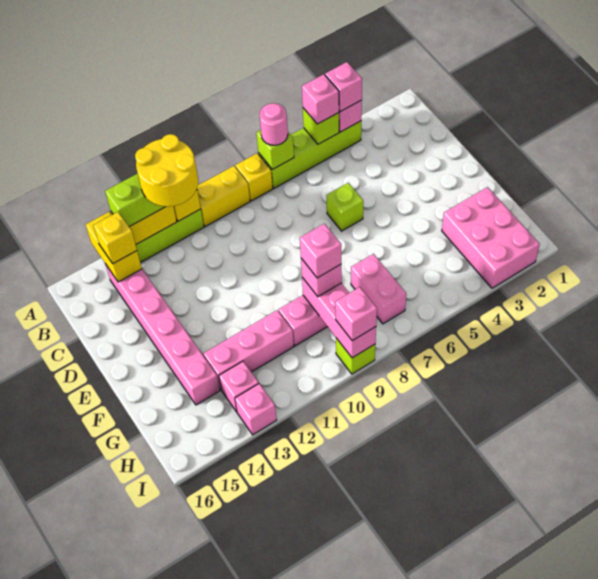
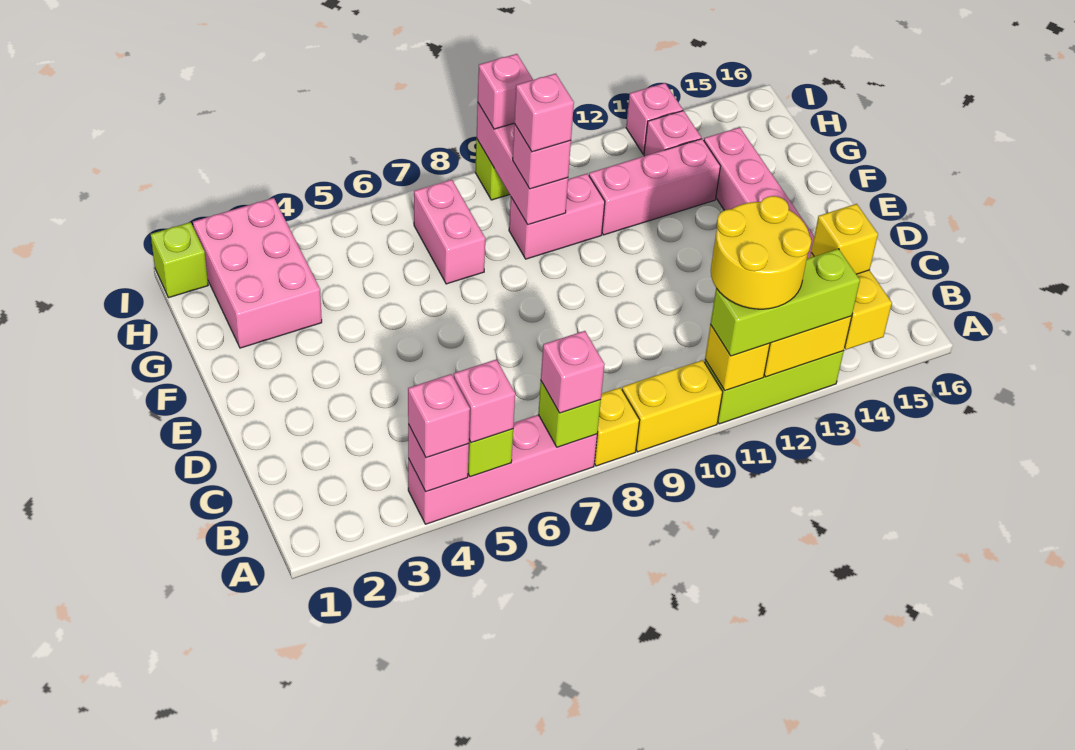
lime 1x4 brick [258,121,361,188] -> pink 1x4 brick [408,415,597,524]
pink 1x1 round brick [260,103,288,145] -> pink 1x1 brick [541,331,605,413]
lime 1x1 brick [327,183,363,231] -> lime 1x1 brick moved to [151,222,208,298]

